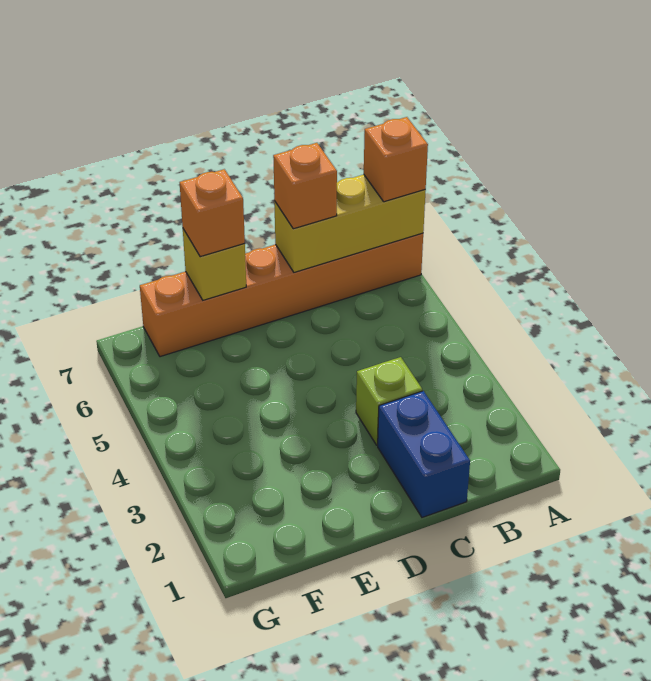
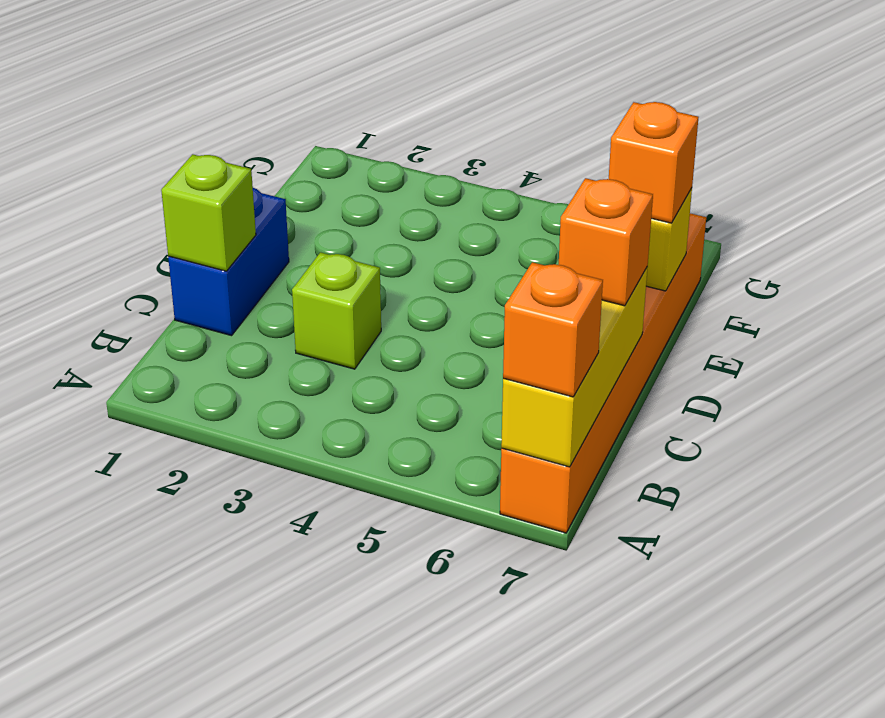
blue 1x2 brick [378,391,470,517] -> blue 1x2 brick turned to [168,188,289,336]
none -> lime 1x1 brick [161,154,256,271]

